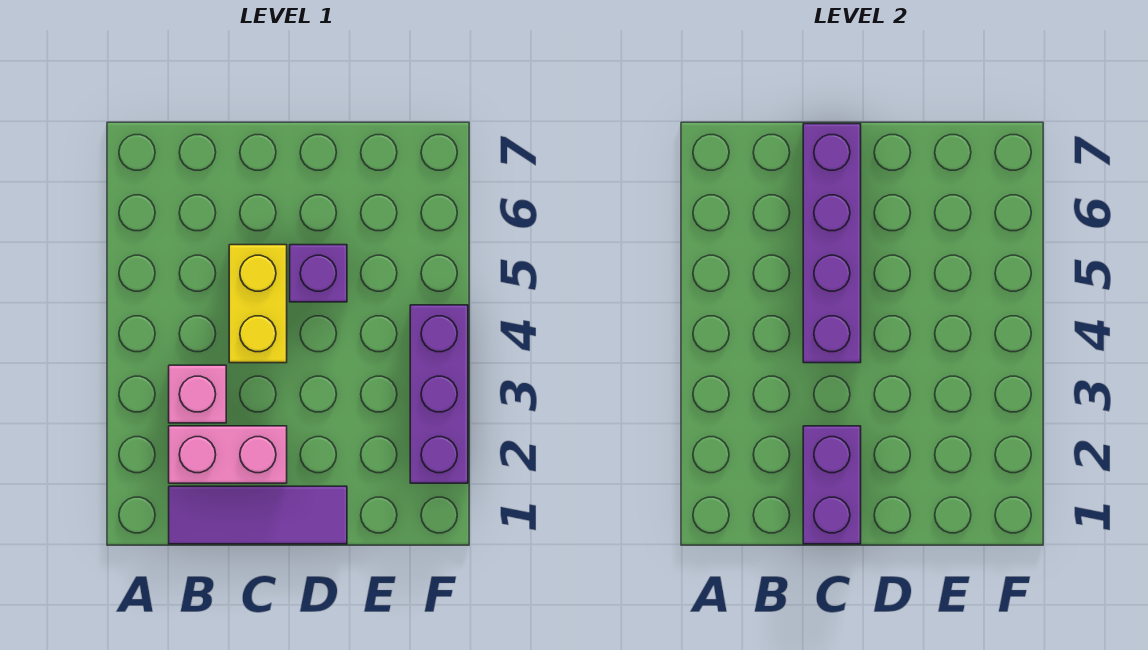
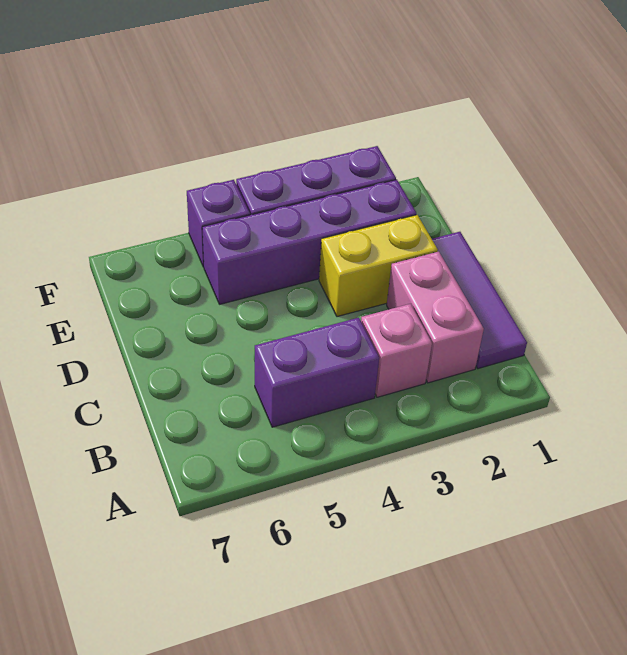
purple 1x2 brick [803,426,861,544] -> purple 1x2 brick moved to [255,318,379,427]
yellow 1x2 brick [229,245,287,363] -> yellow 1x2 brick moved to [319,215,438,317]
purple 1x4 brick [803,124,861,363] -> purple 1x4 brick moved to [202,180,416,304]
purple 1x1 brick [290,245,347,302] -> purple 1x1 brick moved to [187,180,250,267]

